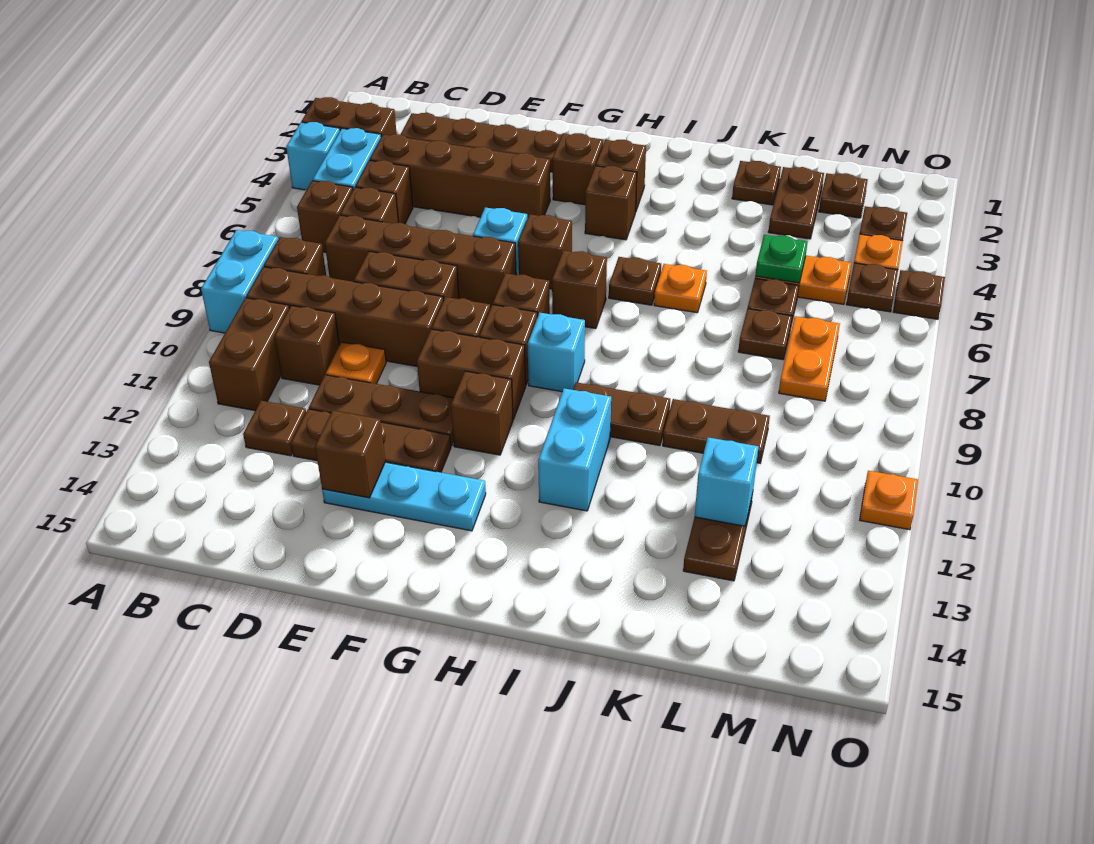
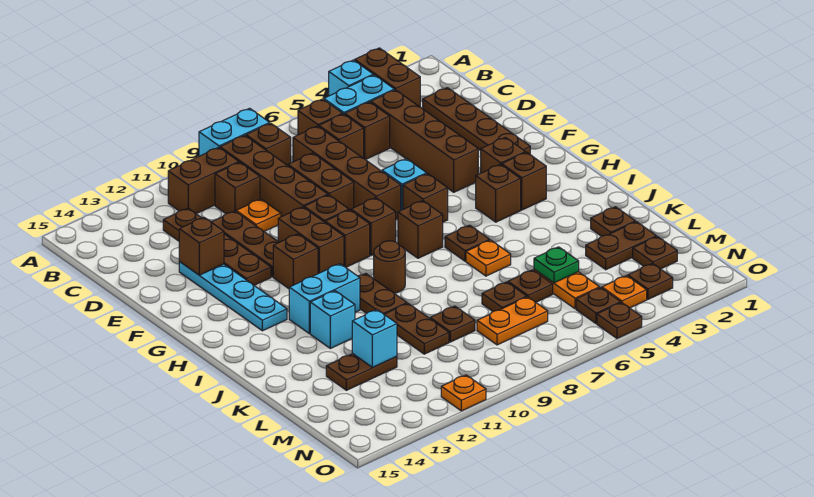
cyan 1x3 plate [322,462,486,531] -> cyan 1x4 plate [179,262,287,331]
cyan 1x1 brick [528,313,585,392] -> cyan 1x1 brick moved to [310,291,355,348]
none -> brown 1x1 round brick [374,241,405,293]
none -> brown 1x1 plate [430,306,475,342]

